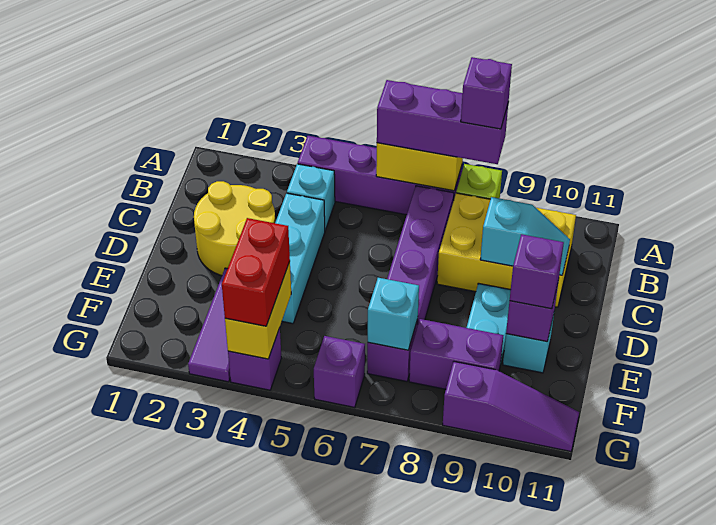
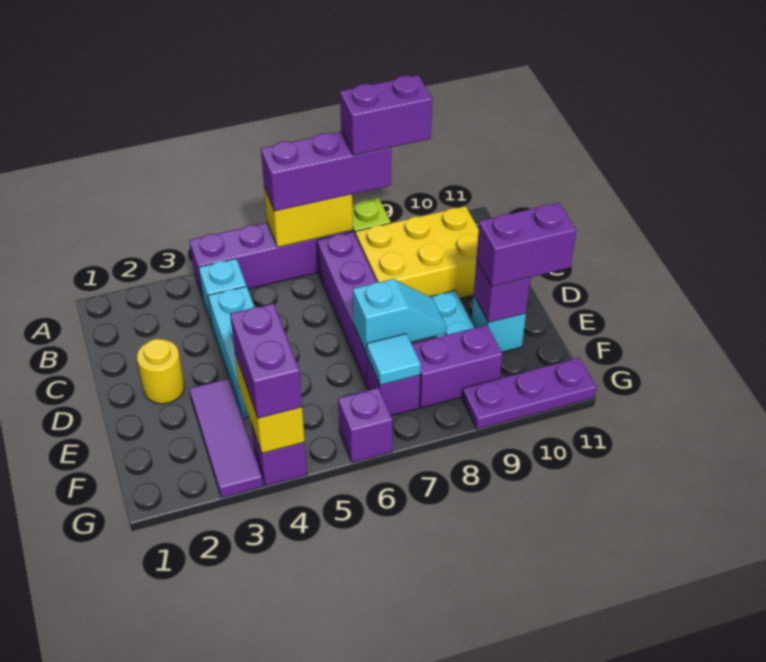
purple 1x1 brick [461,57,512,129] -> purple 1x2 brick [340,75,432,155]
yellow 2x2 round brick [194,181,275,276] -> yellow 1x1 round brick [137,339,184,404]
cyan 1x2 slope [480,197,570,275] -> cyan 1x2 slope moved to [353,279,447,353]
purple 1x1 brick [510,234,564,309] -> purple 1x2 brick [476,203,576,287]
red 1x2 brick [222,218,290,326] -> purple 1x2 brick [230,303,302,418]
cyan 1x1 brick [368,278,419,350] -> cyan 1x1 tile [367,334,421,385]
purple 1x3 slope [443,362,579,452] -> purple 1x3 plate [462,358,597,429]

